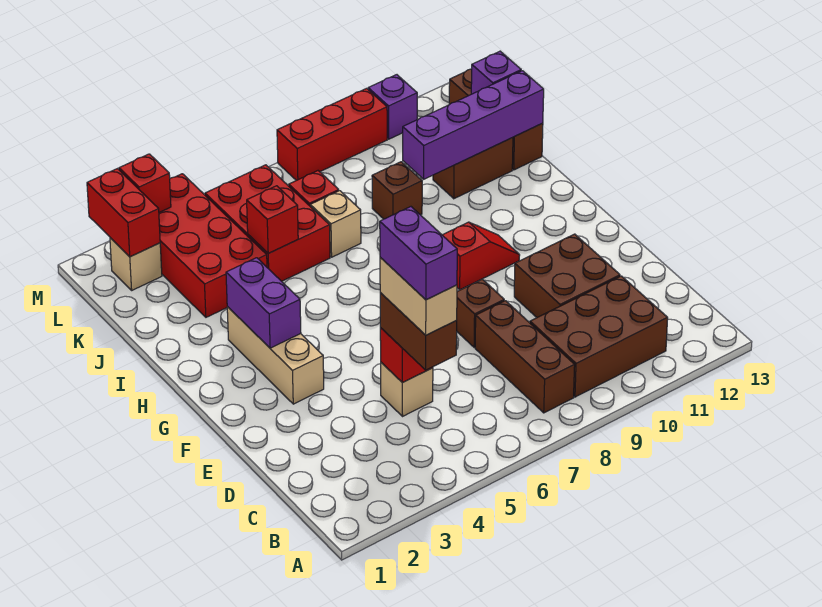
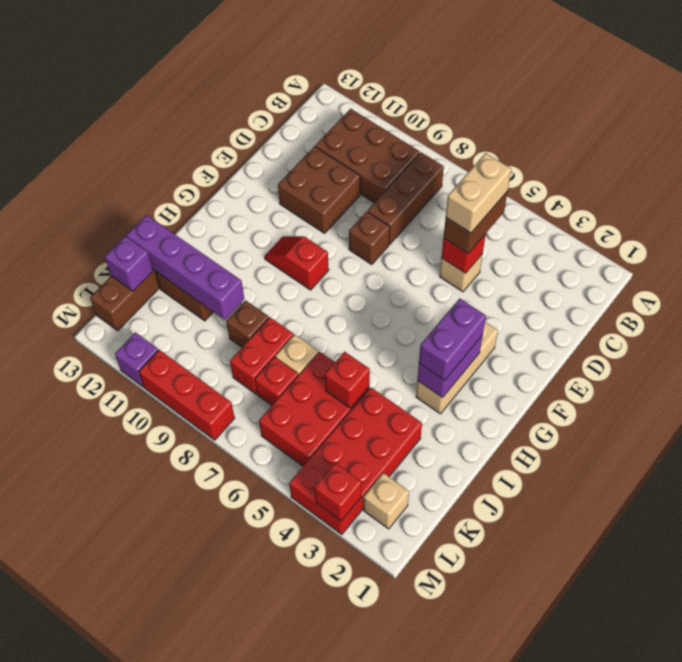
purple 1x2 brick [380,207,457,300] -> purple 1x2 brick moved to [419,299,486,380]
red 1x2 brick [87,169,160,257] -> red 1x2 brick moved to [230,317,293,394]

